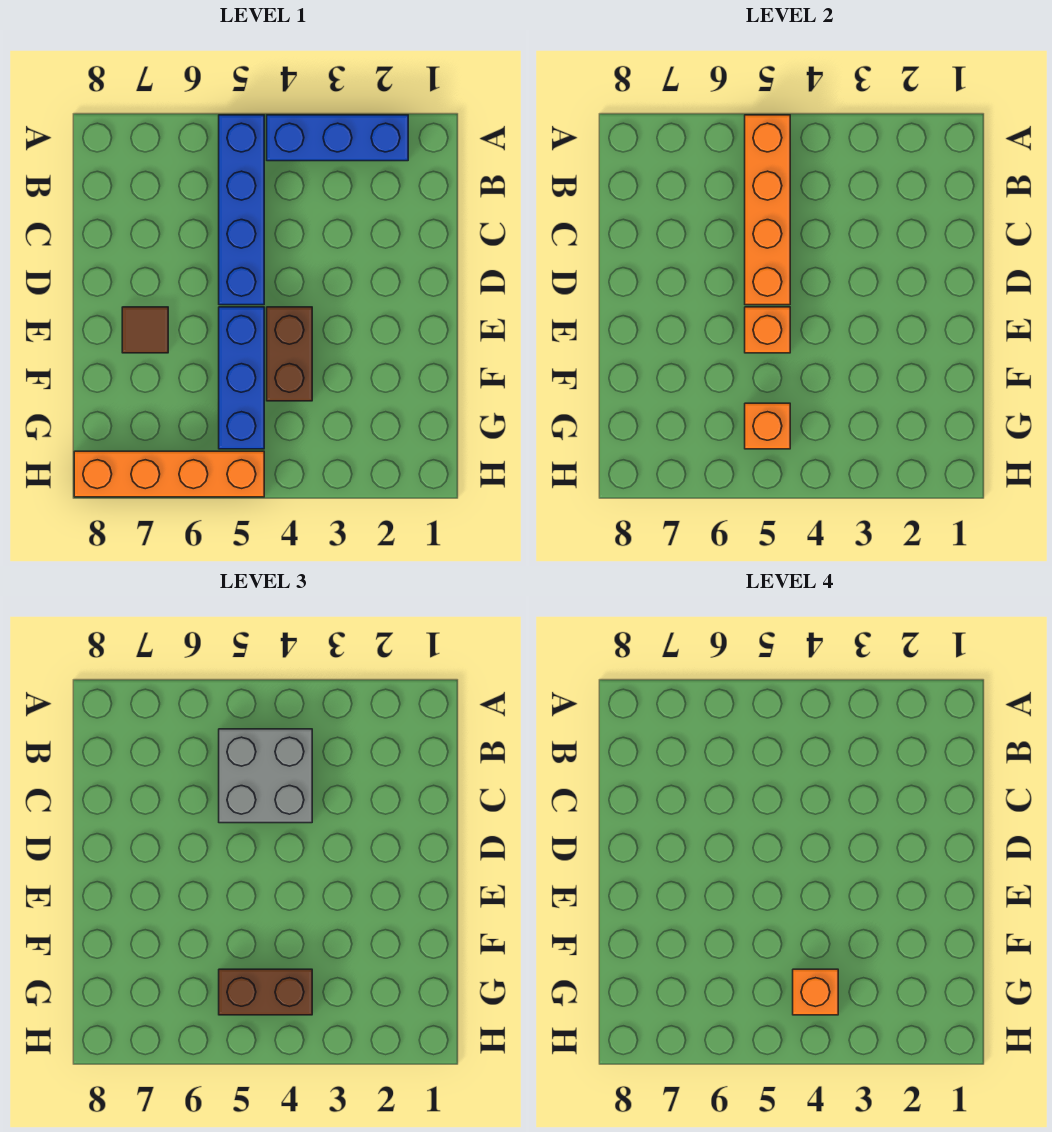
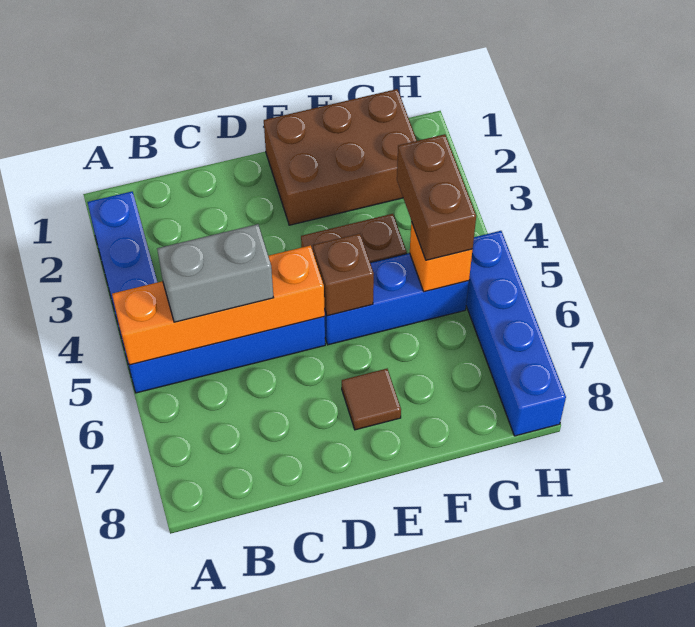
grey 2x2 brick [219,729,312,823] -> grey 1x2 brick [157,224,274,322]
none -> brown 2x3 brick [264,89,417,225]
orange 1x1 brick [745,307,790,353] -> brown 1x1 brick [313,234,374,316]
orange 1x1 brick [793,969,838,1015] -> none
orange 1x4 brick [74,451,264,497] -> blue 1x4 brick [466,231,566,436]

